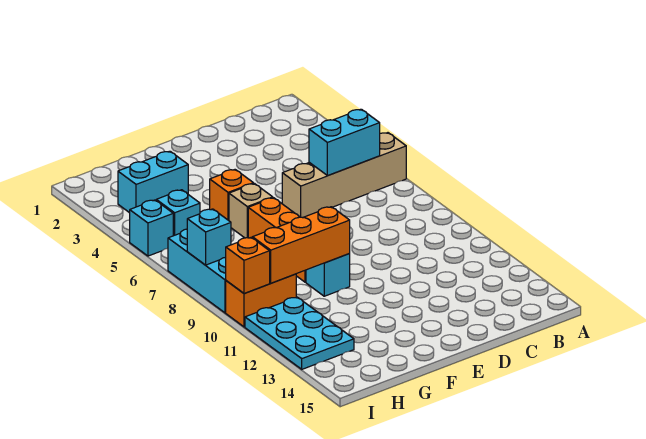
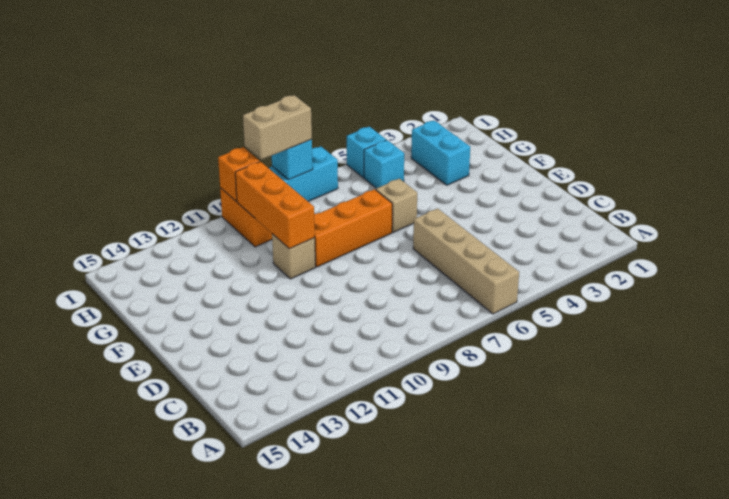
cyan 1x2 brick [309,109,380,176] -> none
orange 1x1 brick [210,170,253,221] -> none
cyan 1x1 brick [306,254,350,296] -> tan 1x1 brick [272,234,316,279]
cyan 2x3 plate [245,297,354,369] -> none
none -> tan 1x2 brick [243,95,312,160]

